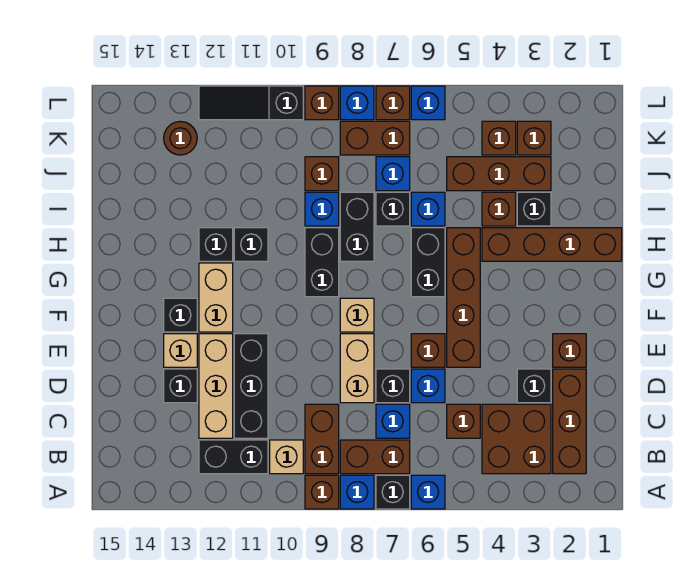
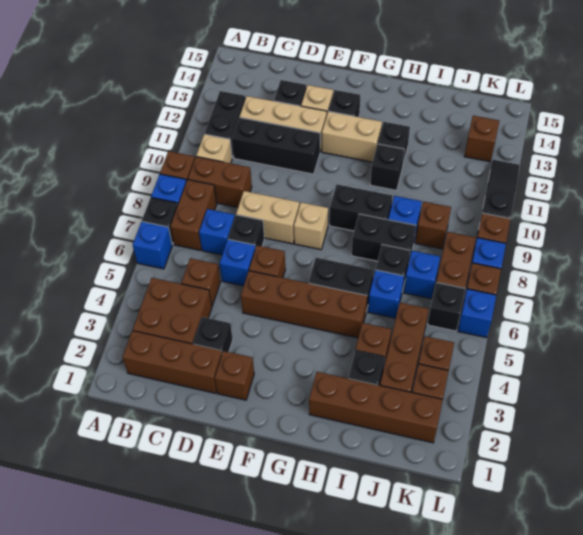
brown 1x4 brick [482,228,622,261] -> brown 1x4 brick turned to [309,372,443,443]
none -> black 1x1 brick [428,283,465,331]
brown 1x1 round brick [164,121,197,155] -> brown 1x1 brick [464,116,499,162]

